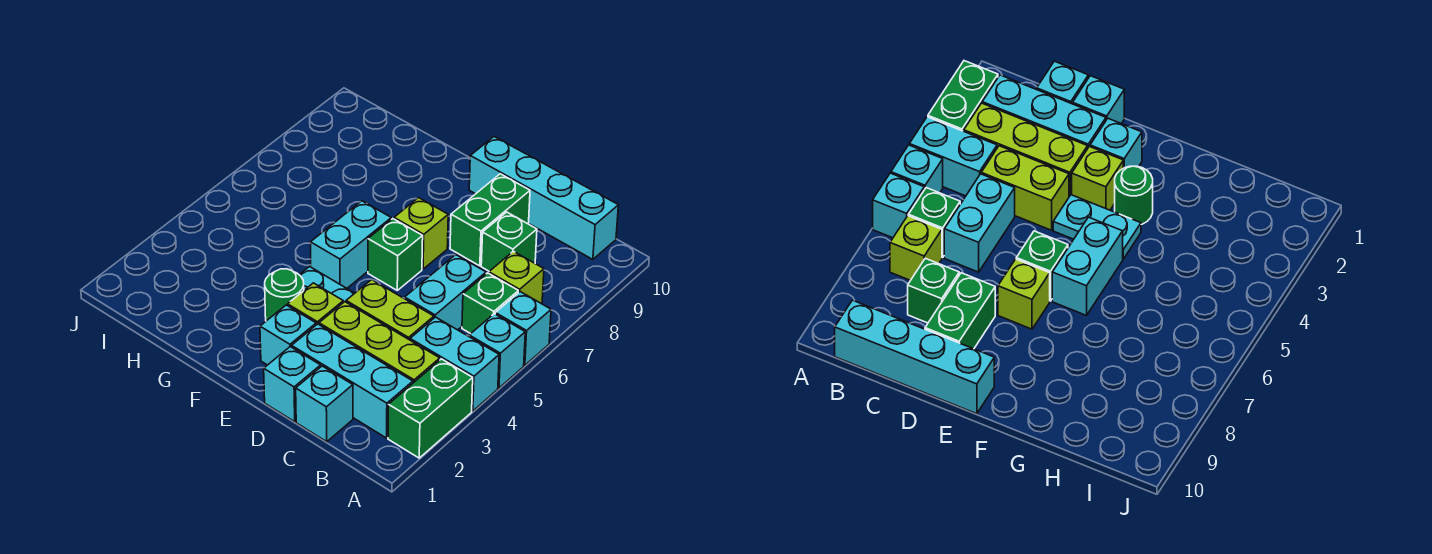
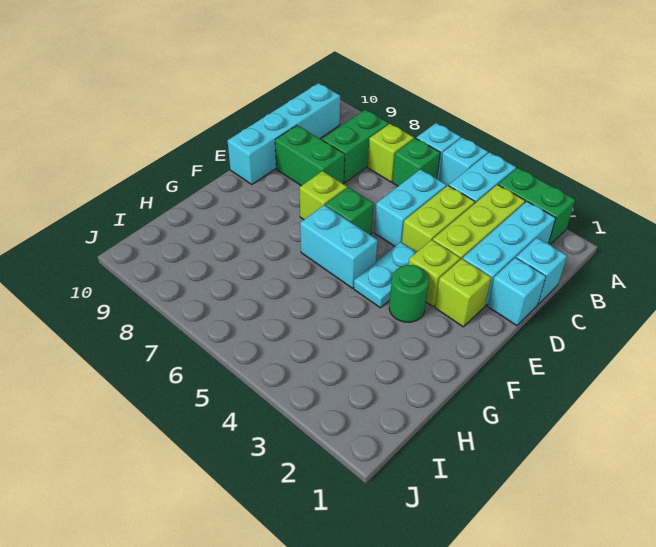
cyan 1x2 brick [405,255,486,330] -> cyan 1x2 brick turned to [374,170,446,246]
green 1x1 brick [481,212,537,271] -> green 1x2 brick [322,110,389,183]
cyan 1x1 brick [260,305,316,365] -> lime 1x1 brick [435,259,491,327]

